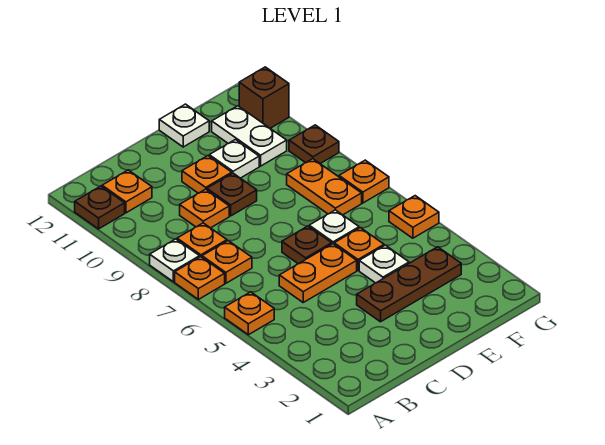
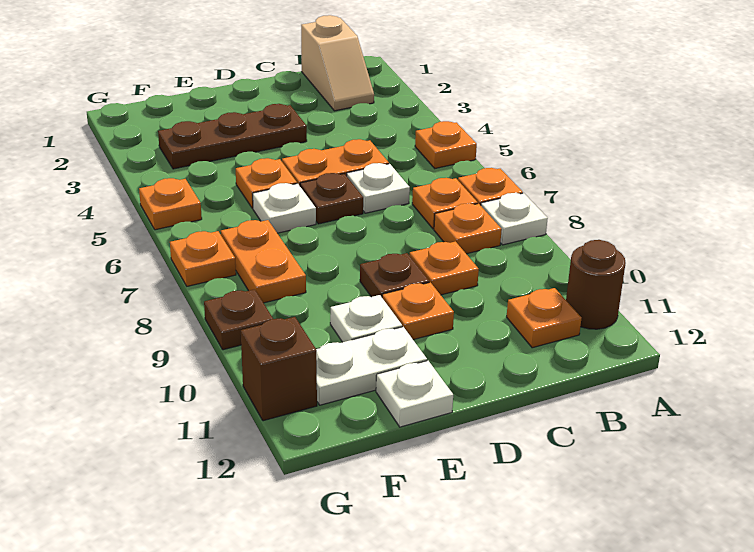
brown 1x1 plate [75,186,125,229] -> brown 1x1 round brick [566,240,626,329]
none -> tan 1x2 slope [301,15,374,111]
white 1x1 plate [359,245,409,283] -> white 1x1 plate moved to [347,163,410,213]
white 1x2 plate [212,106,287,166] -> white 1x2 plate turned to [316,327,427,405]

